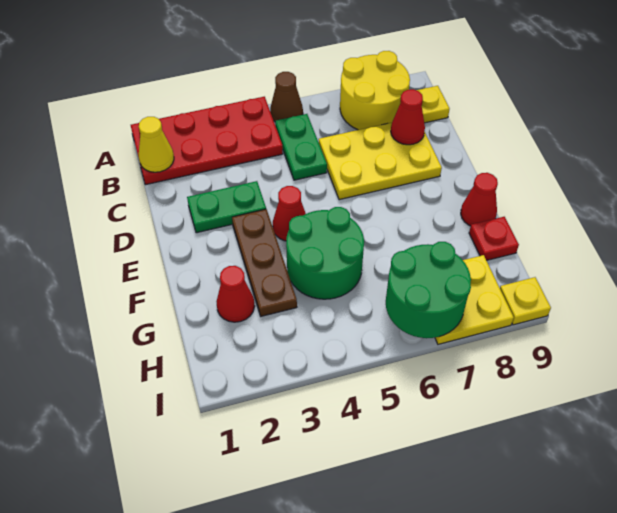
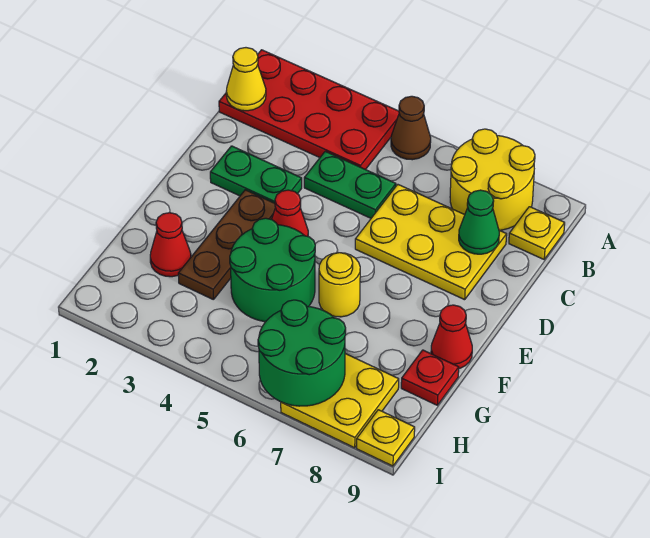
green 1x2 plate [275,114,327,180] -> green 1x2 plate turned to [304,151,396,218]
red 1x1 cone [391,89,425,145] -> green 1x1 cone [459,190,499,254]
none -> yellow 1x1 round brick [319,253,360,317]

